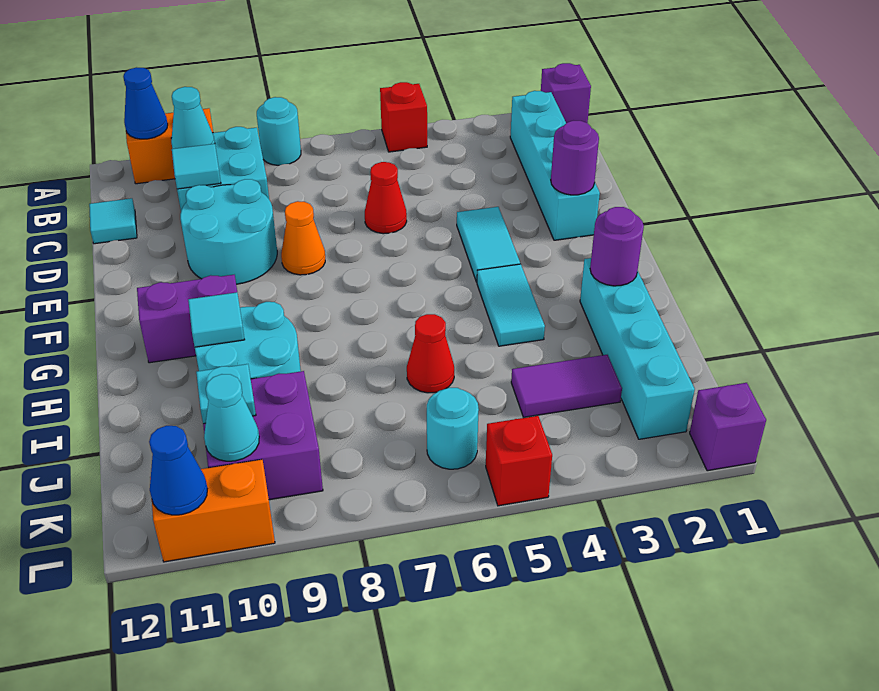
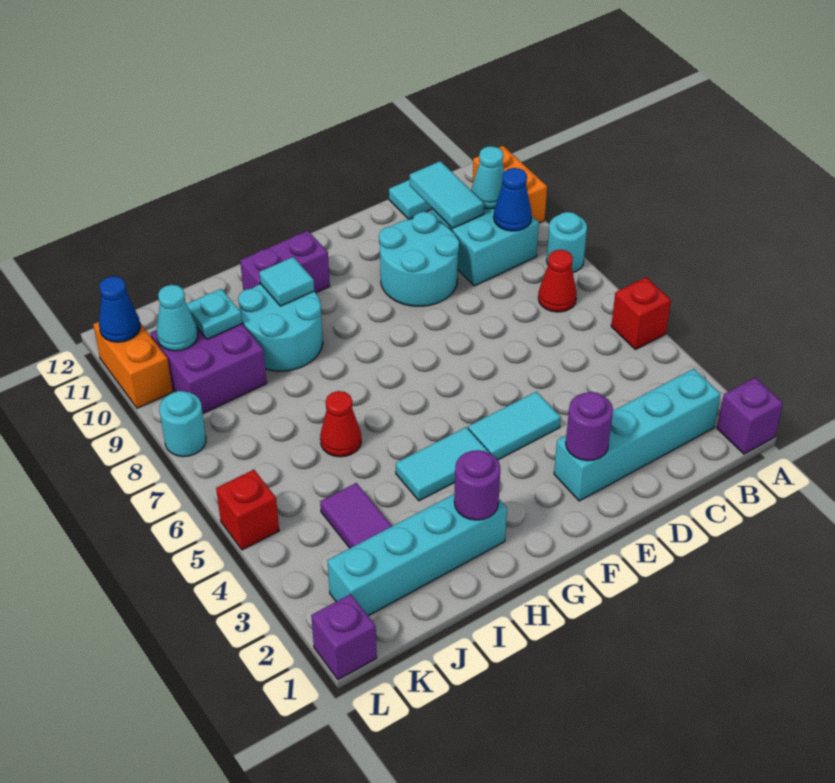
blue 1x1 cone [123,67,168,139] -> blue 1x1 cone moved to [494,168,532,231]
cyan 1x1 tile [172,144,221,189] -> cyan 1x2 tile [410,161,484,228]
red 1x1 cone [365,162,407,234] -> red 1x1 cone moved to [538,250,577,312]
orange 1x1 cone [281,201,325,275] -> none
purple 1x2 brick [137,275,237,363] -> purple 1x2 brick turned to [240,231,330,293]
cyan 1x1 round brick [427,388,479,469] -> cyan 1x1 round brick moved to [160,391,206,457]

